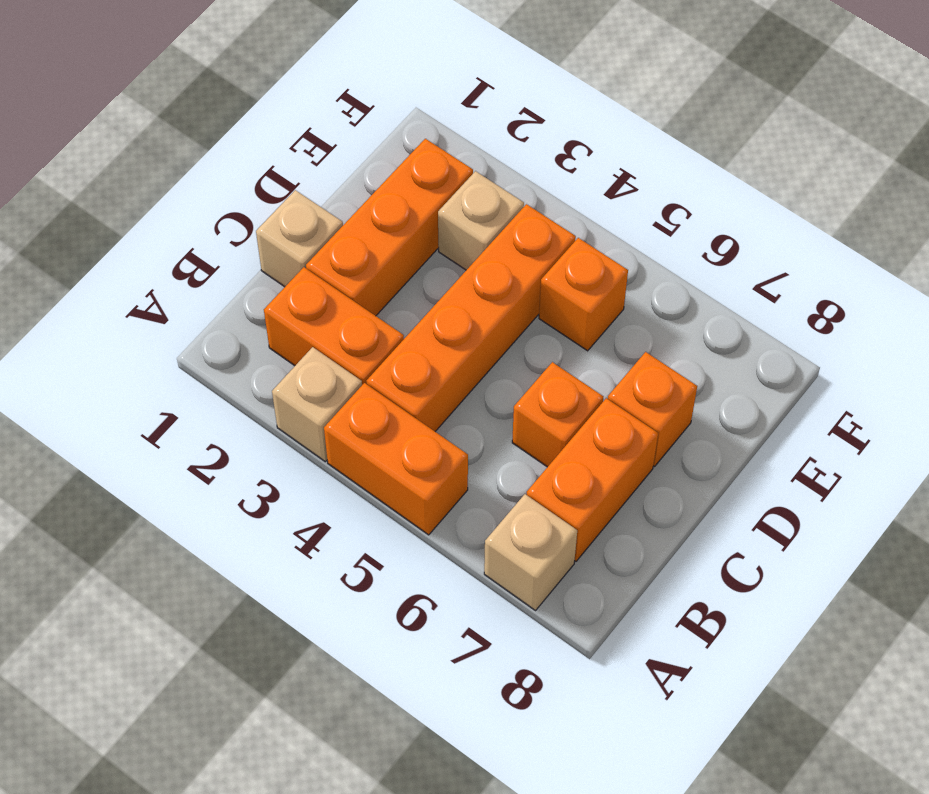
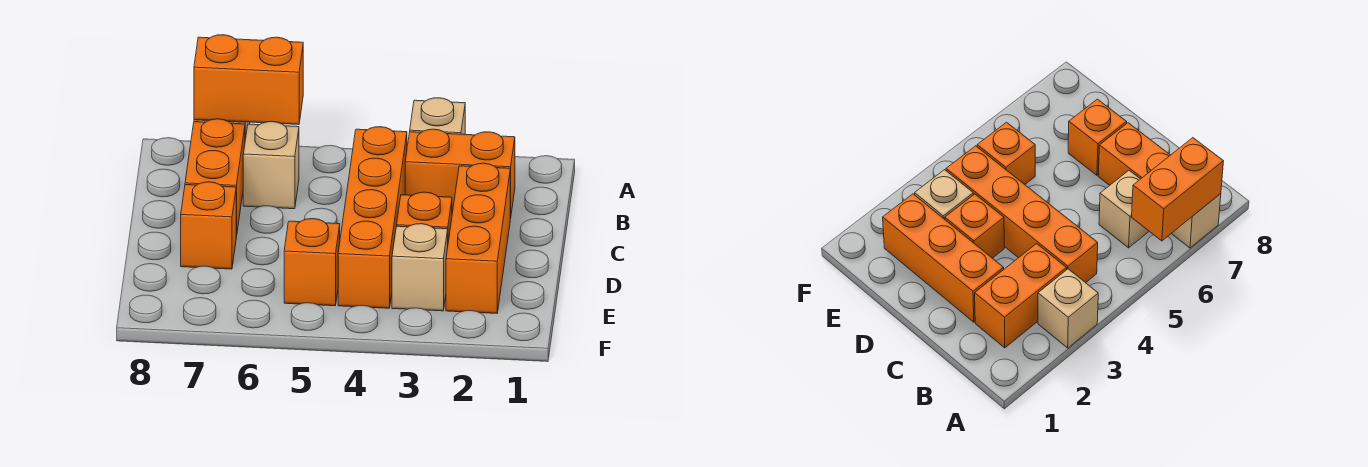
orange 1x2 brick [324,383,468,535] -> orange 1x2 brick moved to [194,35,303,125]
tan 1x1 brick [256,190,343,287] -> tan 1x1 brick moved to [243,122,299,209]
orange 1x1 brick [512,362,603,467] -> orange 1x1 brick moved to [397,192,452,242]

